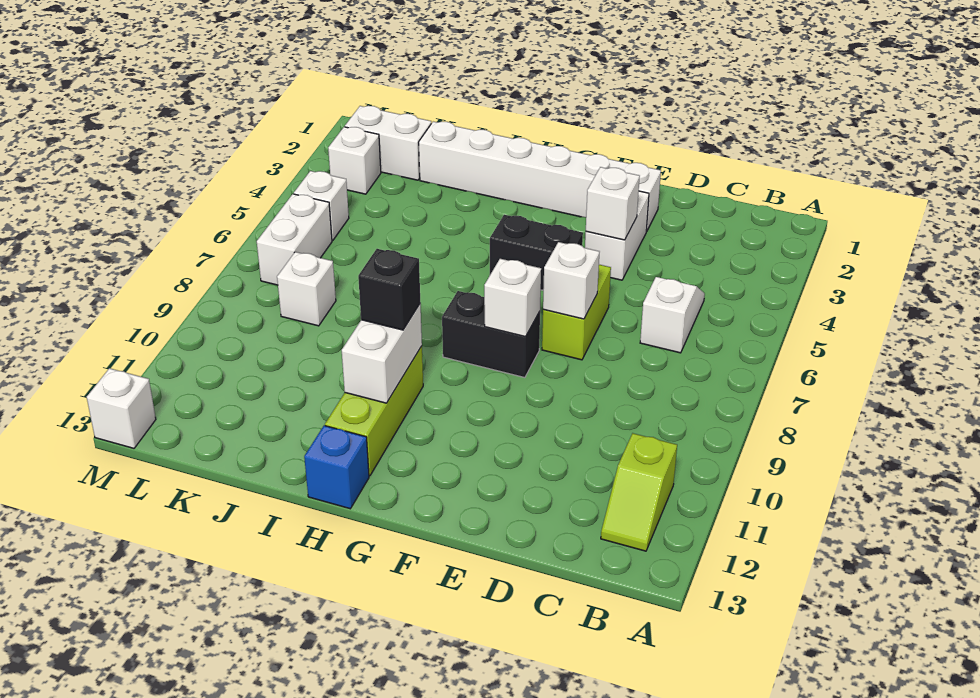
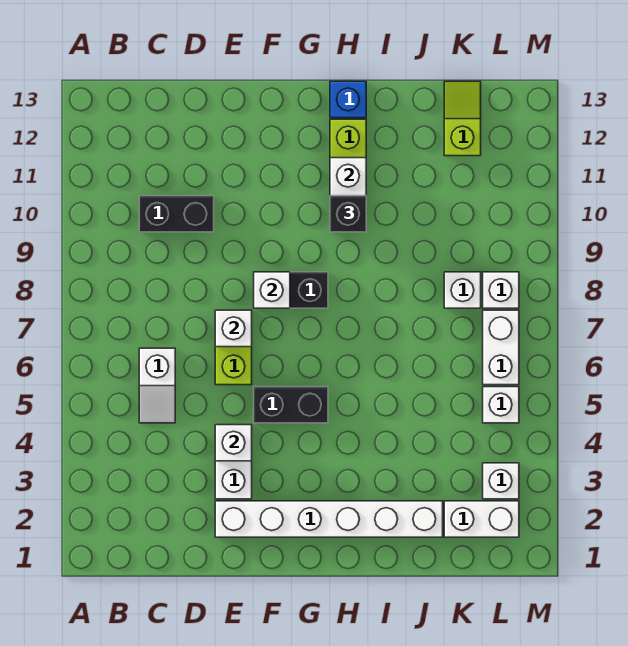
lime 1x2 slope [601,433,677,551] -> lime 1x2 slope moved to [444,81,481,156]
none -> black 1x2 brick [139,196,214,232]
white 1x1 brick [87,368,156,448] -> white 1x1 brick moved to [483,272,519,308]

